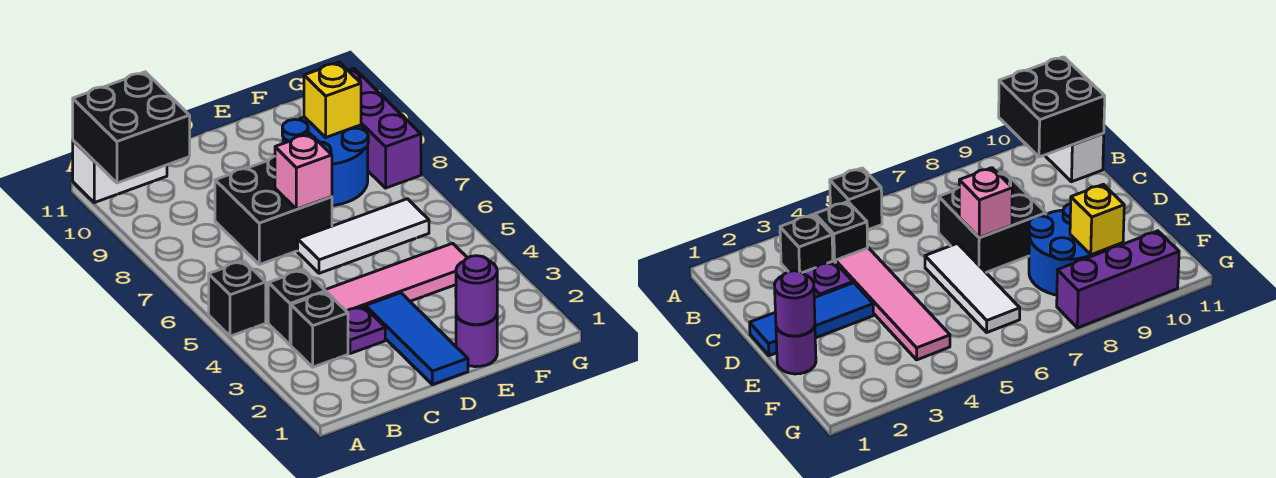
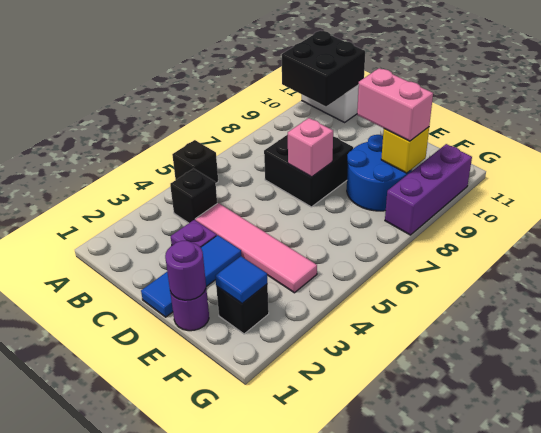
black 1x1 brick [291,292,348,367] -> black 1x1 brick moved to [216,284,269,334]
white 1x3 tile [298,199,429,273] -> none
none -> pink 1x2 brick [357,68,433,141]
none -> blue 1x1 tile [215,256,267,304]

